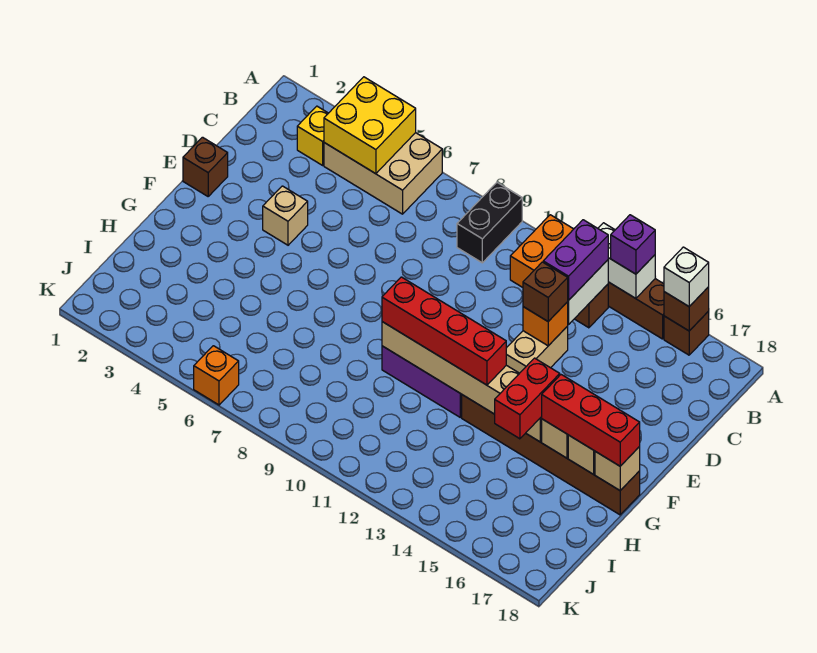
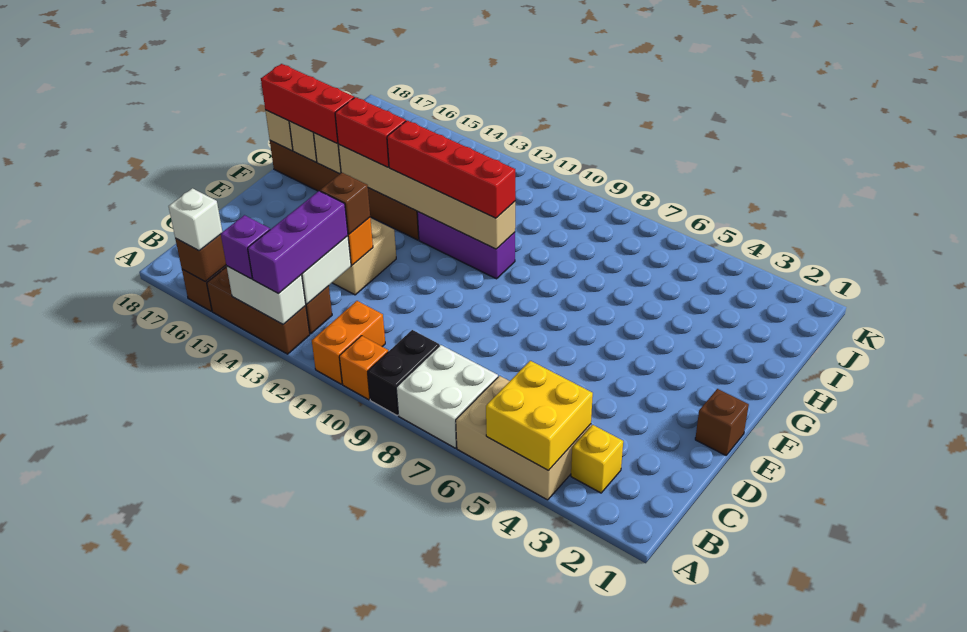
none -> white 2x2 brick [396,345,498,448]
purple 1x2 brick [543,220,608,300] -> purple 1x3 brick [248,191,348,293]
tan 1x1 brick [263,186,308,245] -> none
red 1x2 brick [495,358,560,439] -> red 1x2 brick turned to [335,97,406,167]
orange 1x1 brick [194,346,239,405] -> orange 1x1 brick moved to [339,336,388,400]

